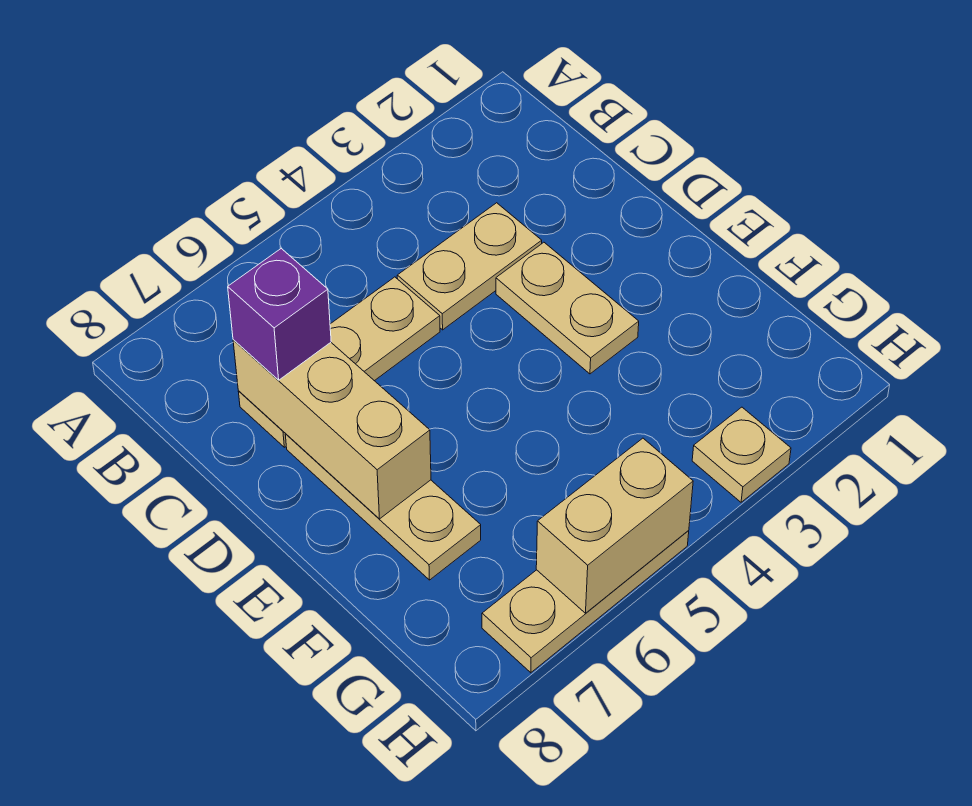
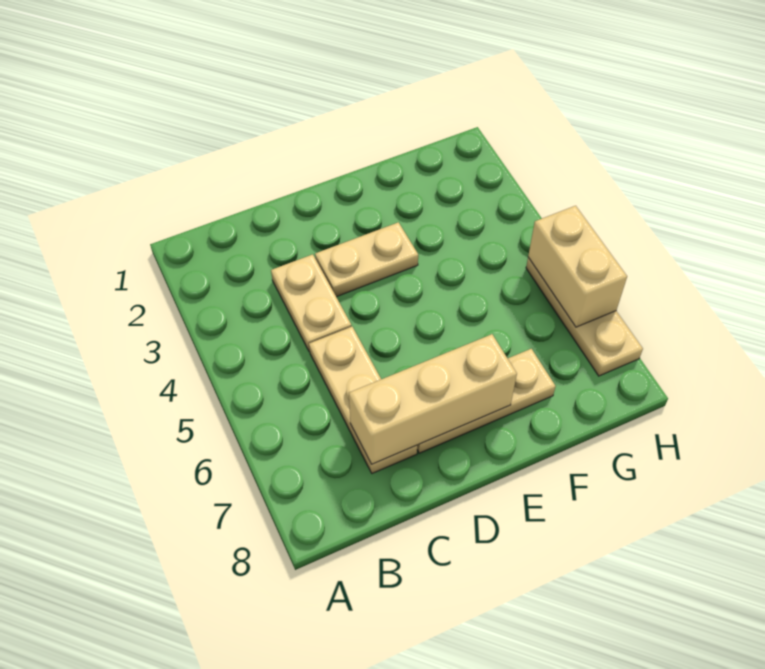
purple 1x1 brick [228,248,331,380] -> none
tan 1x1 plate [692,407,791,502] -> none

